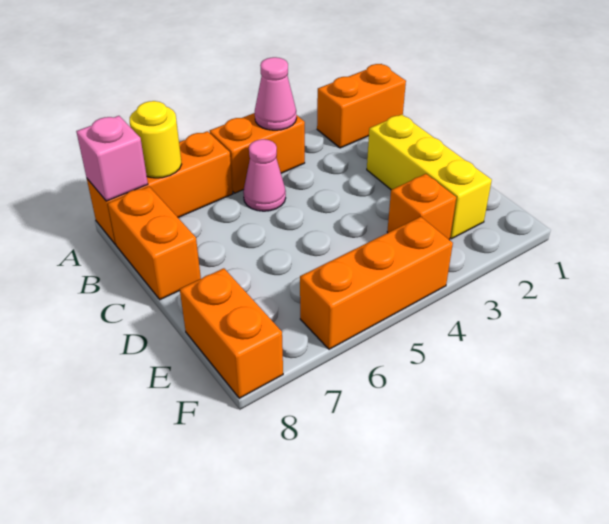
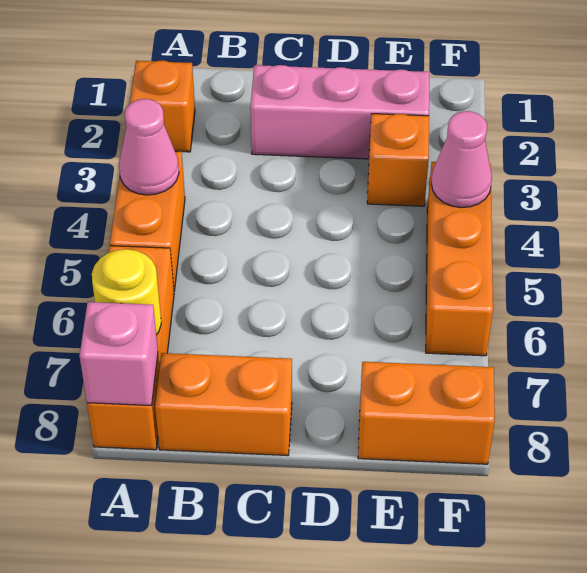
orange 1x2 brick [317,64,406,148] -> orange 1x1 brick [130,61,195,152]
pink 1x1 cone [243,139,286,211] -> pink 1x1 cone moved to [431,111,492,208]
yellow 1x3 brick [367,114,492,239] -> pink 1x3 brick [250,65,430,159]

